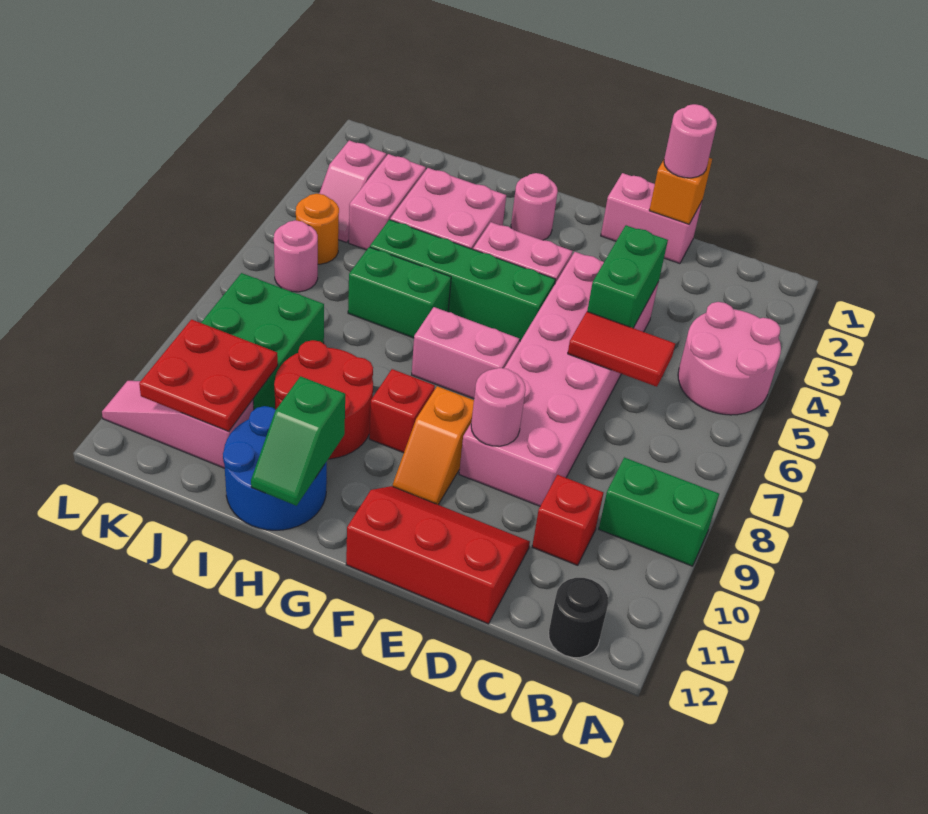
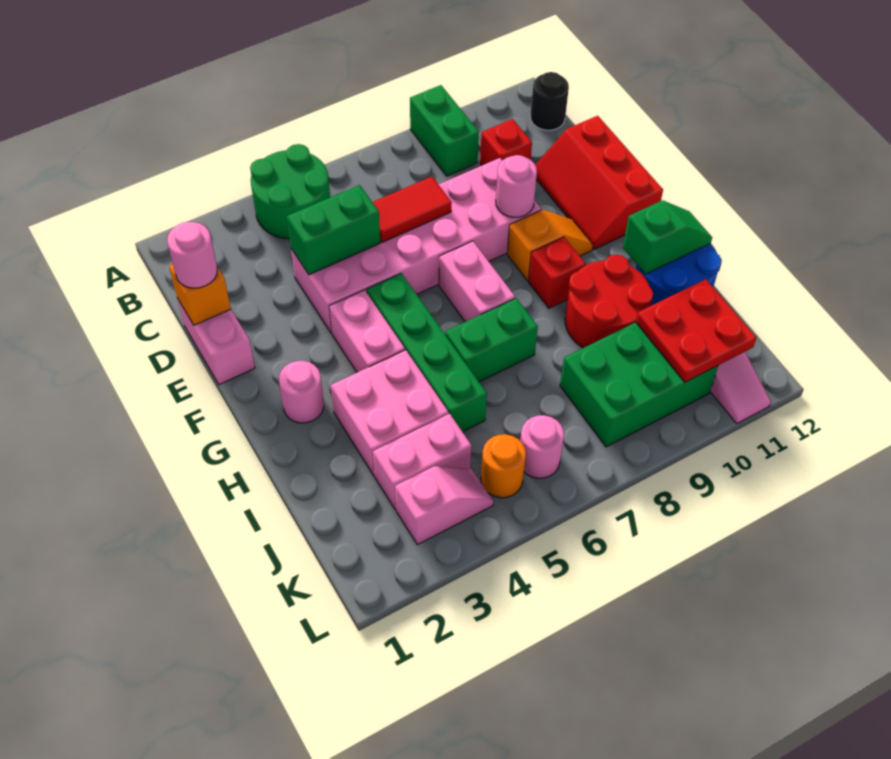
pink 2x2 round brick [678,302,781,415] -> green 2x2 round brick [250,144,330,239]
red 1x2 tile [568,312,675,387] -> red 1x2 tile turned to [373,177,452,242]
green 1x2 brick [348,247,451,338] -> green 1x2 brick turned to [445,298,538,382]

